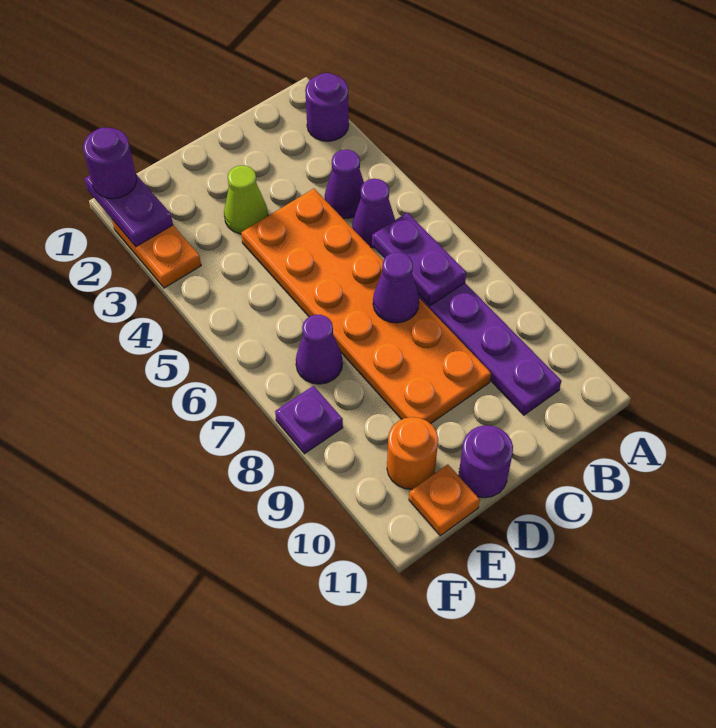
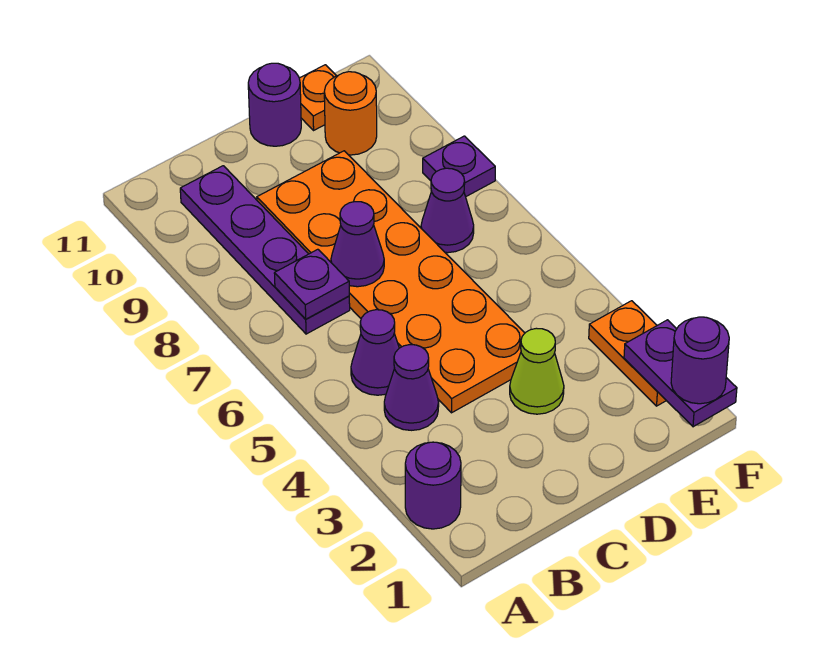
purple 1x2 plate [372,213,466,306] -> purple 1x1 plate [274,249,349,319]

